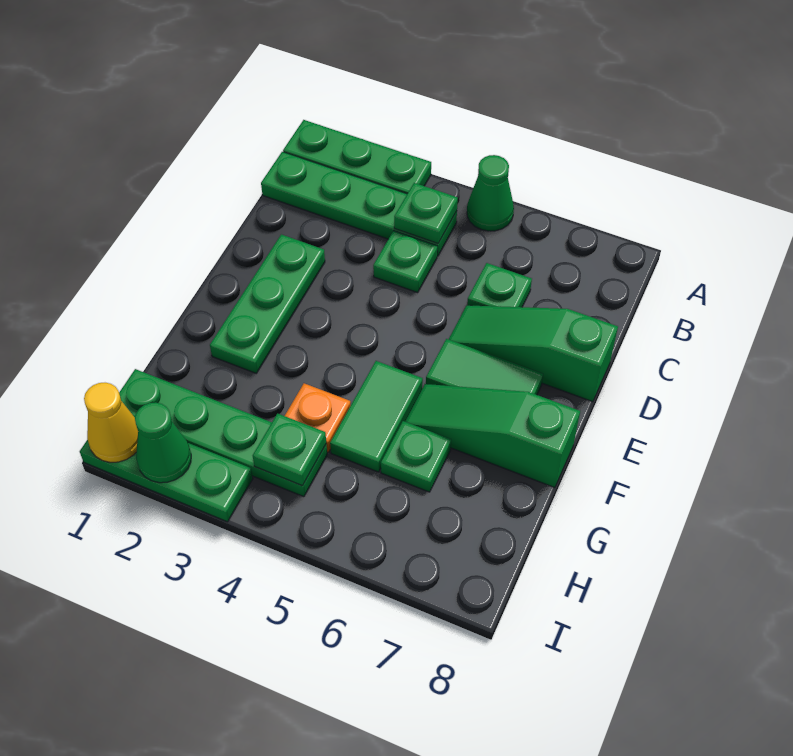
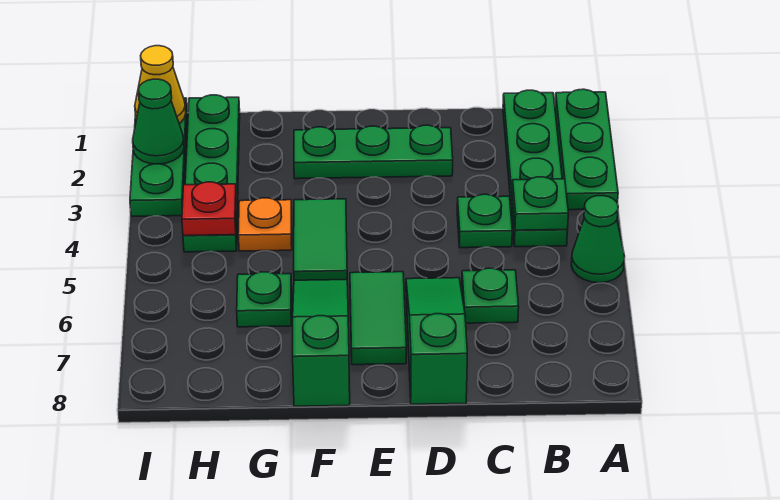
green 1x2 tile [330,361,423,472] -> green 1x2 tile turned to [294,199,347,280]
green 1x1 plate [253,414,326,486] -> red 1x1 plate [182,182,237,236]

